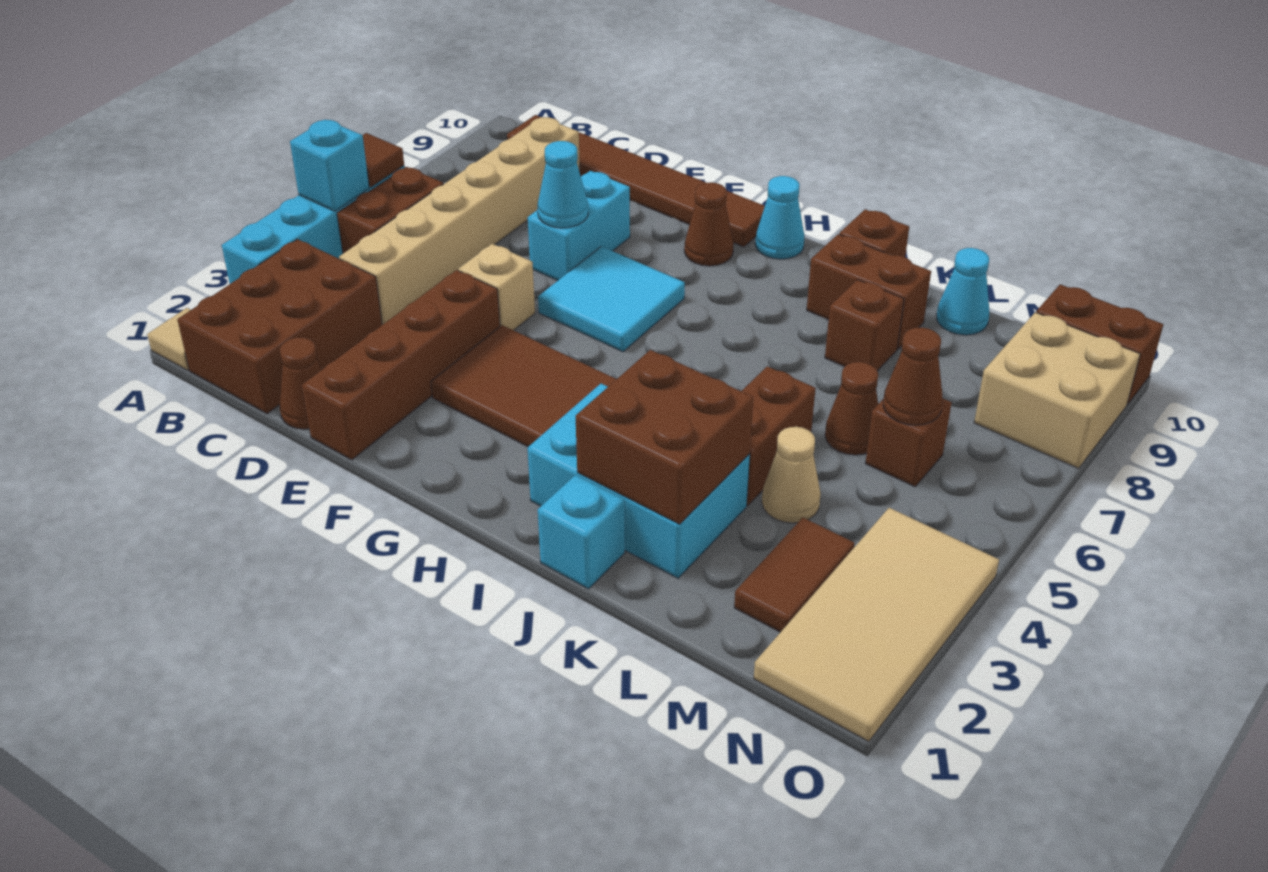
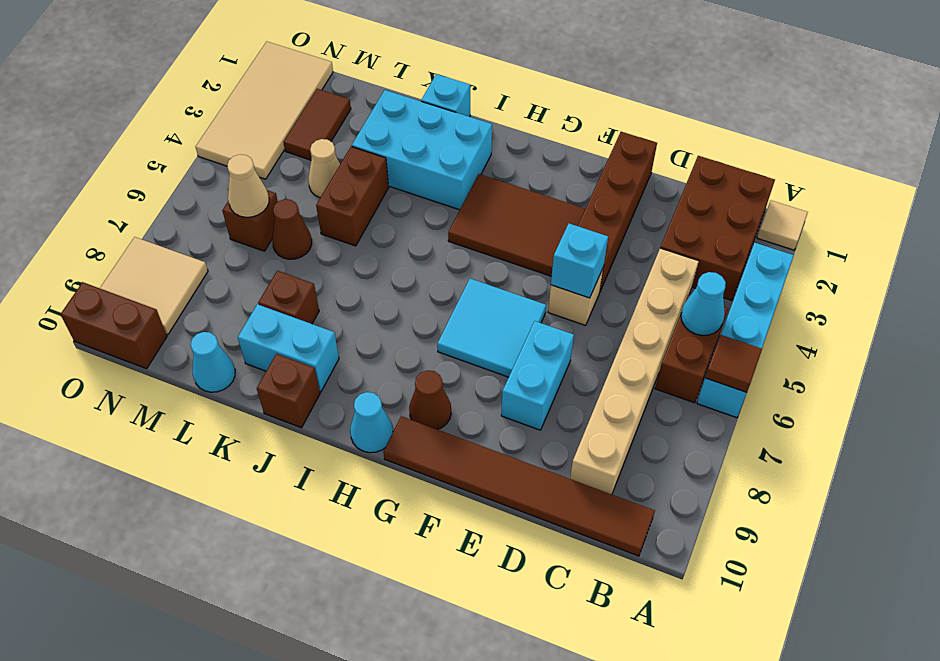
cyan 1x1 brick [290,119,369,211] -> cyan 1x1 brick moved to [551,224,608,298]
brown 1x1 cone [280,337,322,429] -> none
cyan 1x1 cone [537,141,588,228] -> cyan 1x1 cone moved to [681,272,726,335]
brown 2x2 brick [576,350,753,524] -> none
brown 1x2 brick [807,234,931,349] -> cyan 1x2 brick [238,304,339,392]
brown 1x1 cone [883,327,943,425] -> tan 1x1 cone [227,154,269,217]
tan 2x2 brick [974,312,1140,468] -> tan 2x2 tile [100,237,208,335]

